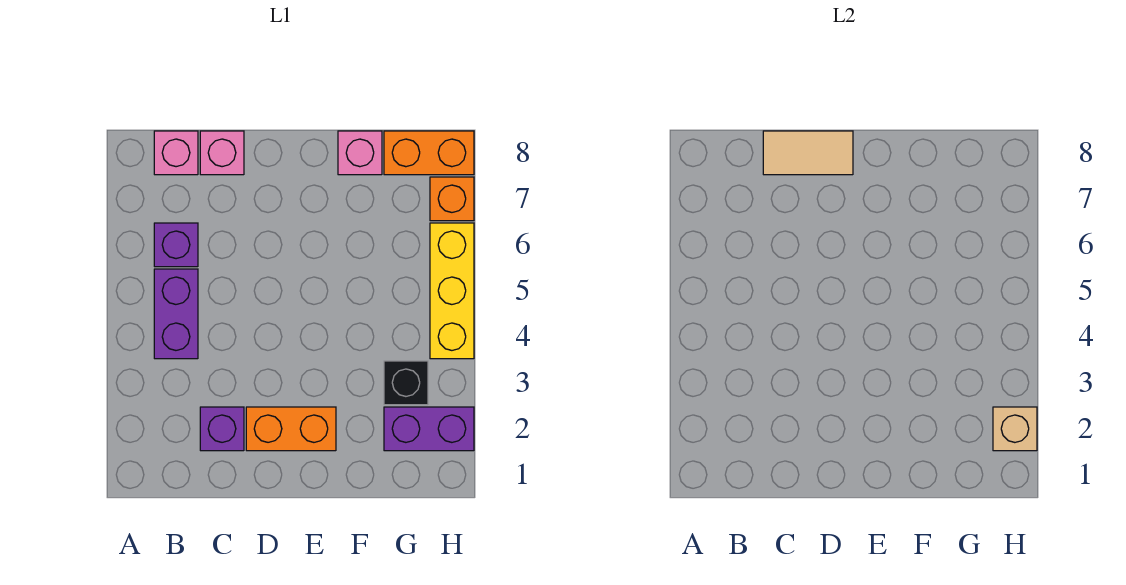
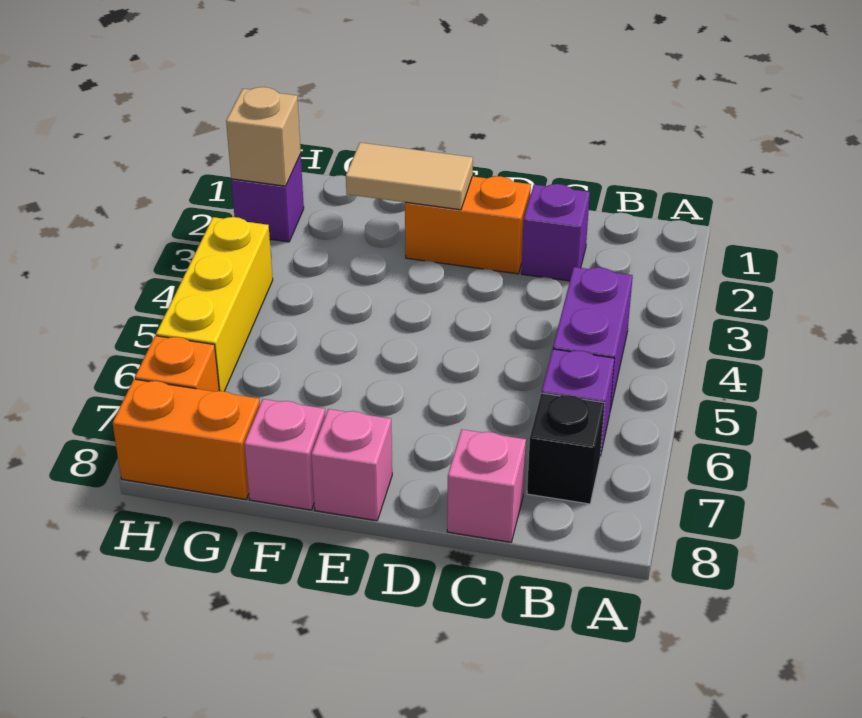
pink 1x1 brick [154,131,198,175] -> pink 1x1 brick moved to [311,409,392,521]
tan 1x2 tile [763,131,853,175] -> tan 1x2 tile moved to [346,143,473,210]
purple 1x2 brick [384,407,474,451] -> purple 1x1 brick [231,155,304,242]
black 1x1 brick [384,361,428,405] -> black 1x1 brick moved to [527,393,605,504]

